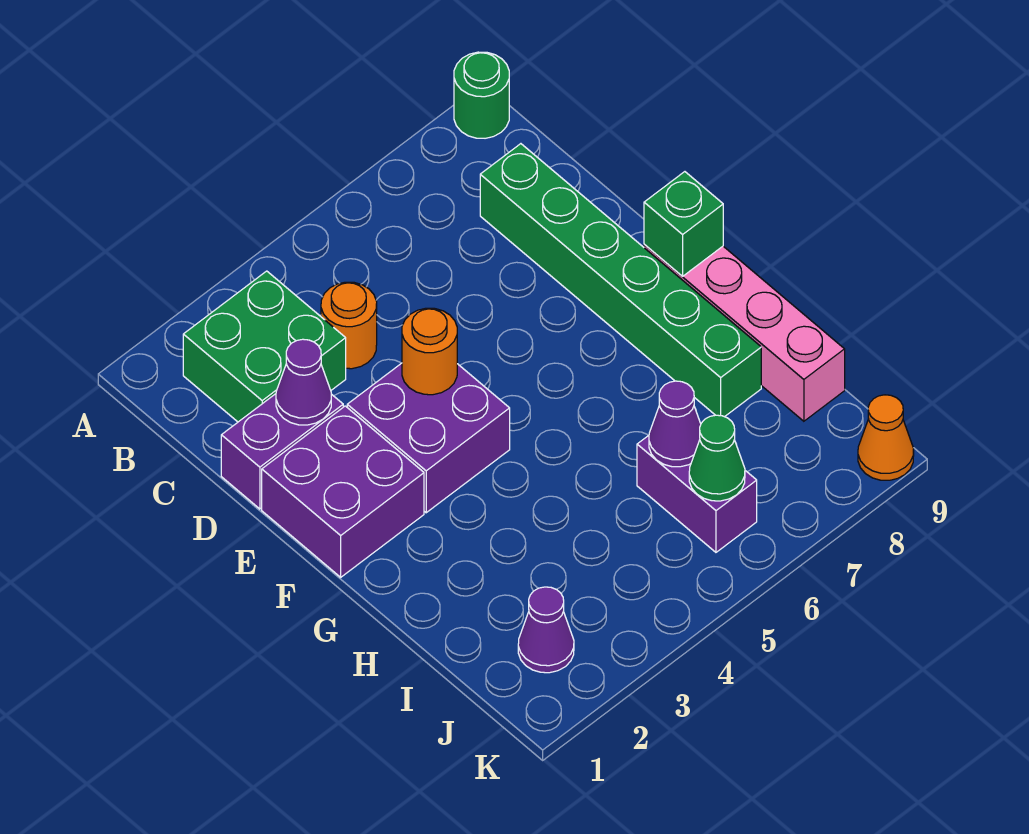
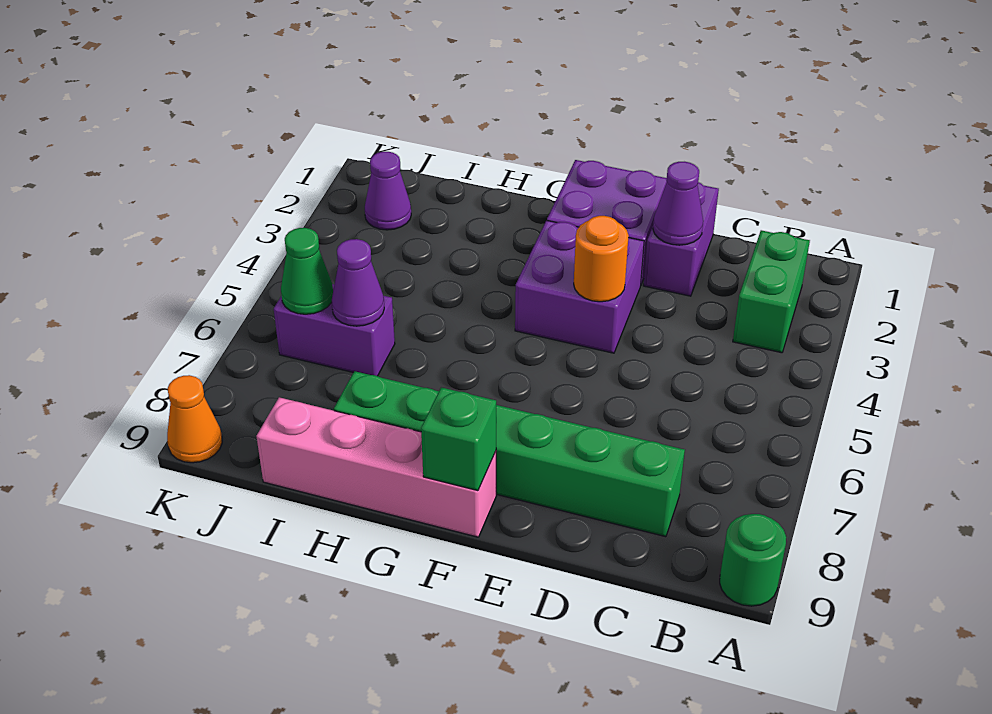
green 2x2 brick [183,271,346,422] -> green 1x2 brick [733,230,810,353]
orange 1x1 round brick [321,282,377,369] -> none

